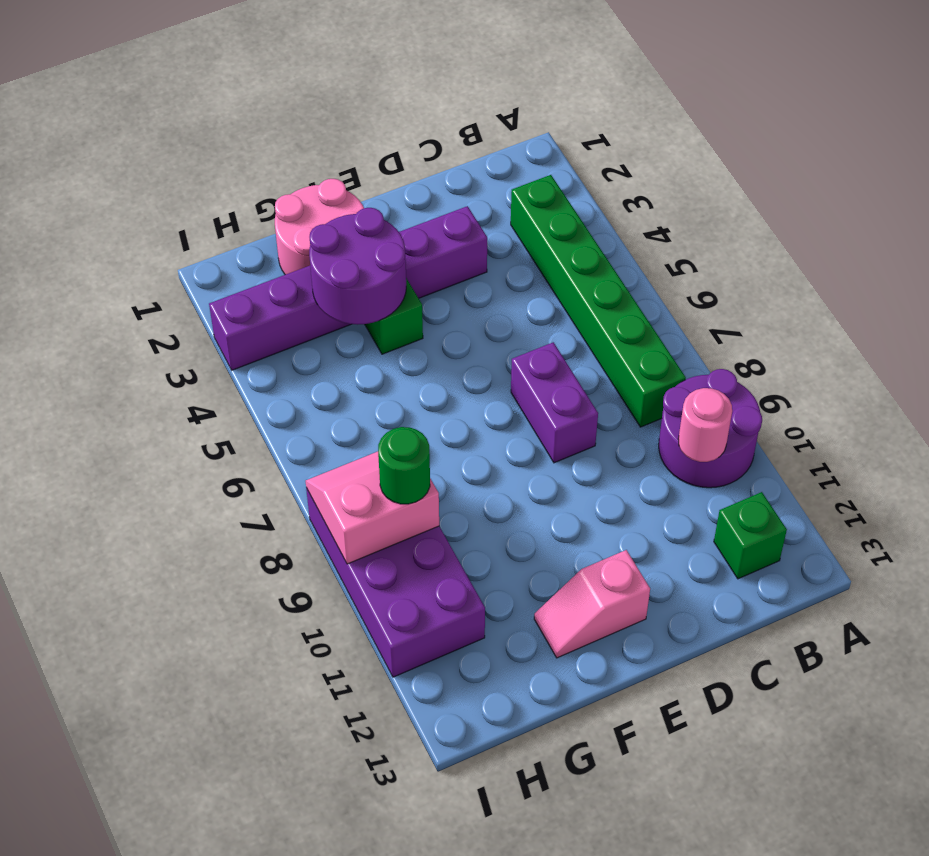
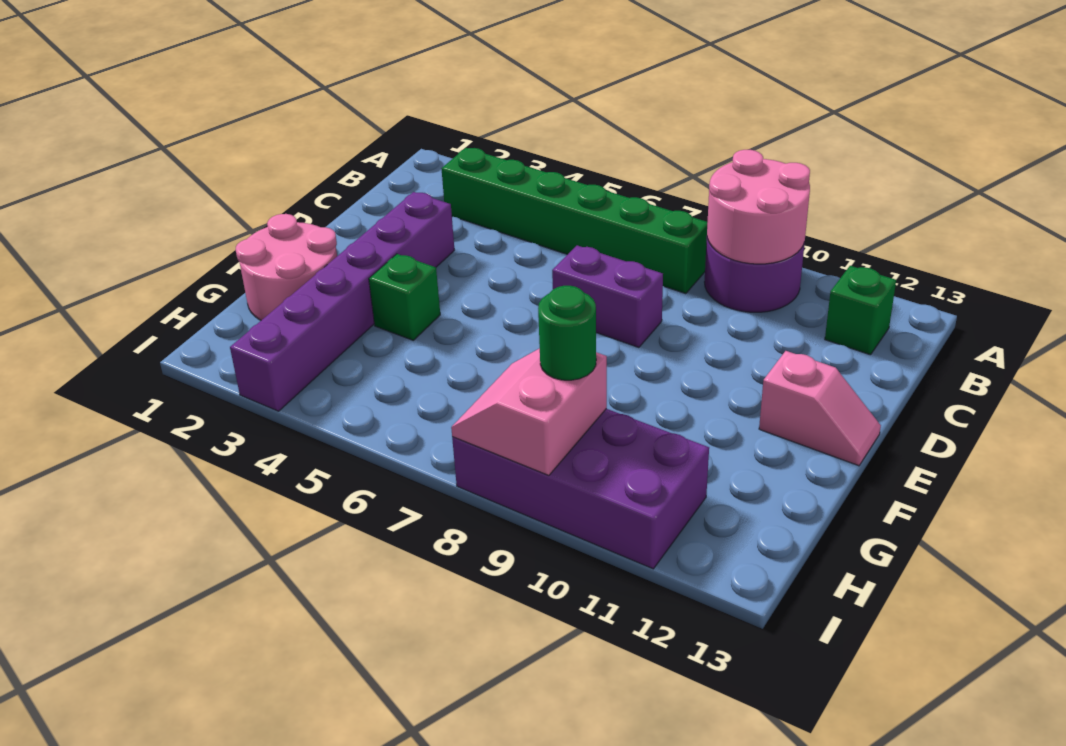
pink 1x1 round brick [678,388,732,462] -> pink 2x2 round brick [707,150,810,264]
pink 1x2 slope [534,550,650,658] -> pink 1x2 slope turned to [759,351,881,466]
purple 2x2 round brick [309,208,406,325] -> none

